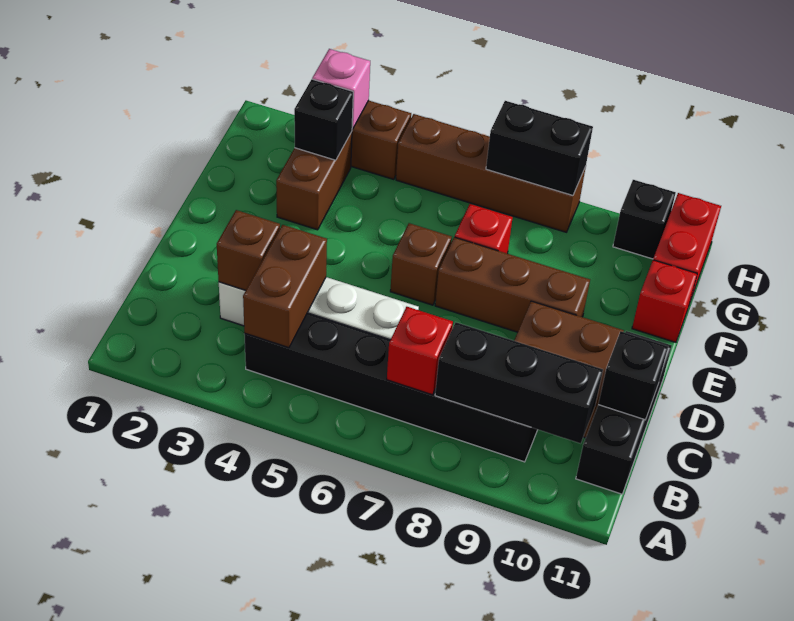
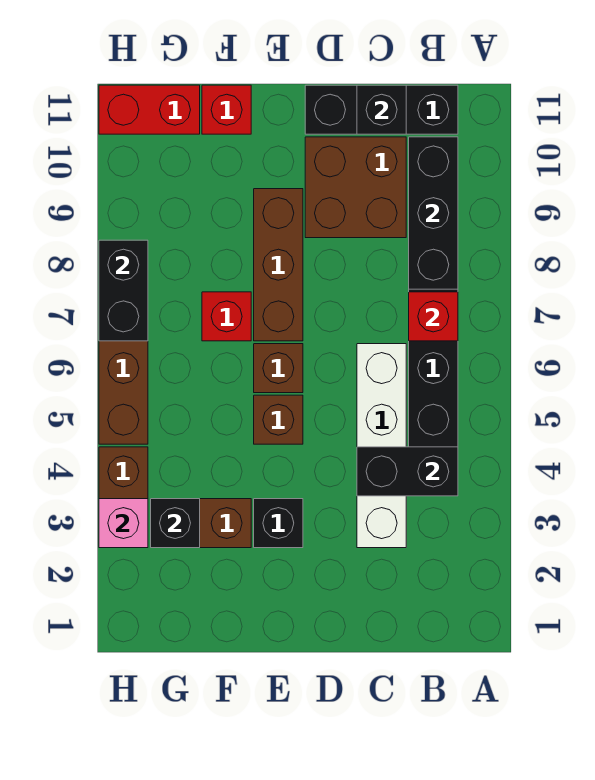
brown 1x2 brick [243,225,327,348] -> black 1x2 brick [357,447,458,496]
brown 1x1 brick [217,210,280,291] -> brown 1x1 brick moved to [254,395,303,444]
black 1x1 brick [613,180,676,259] -> black 1x1 brick moved to [254,499,303,548]

